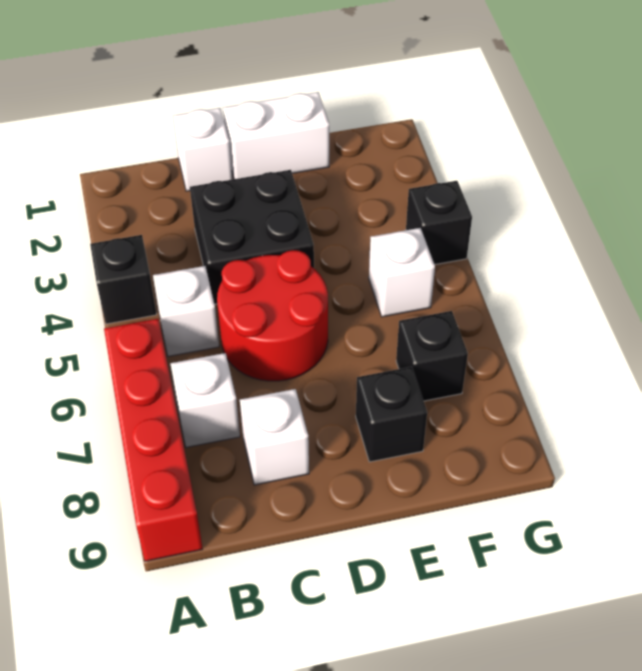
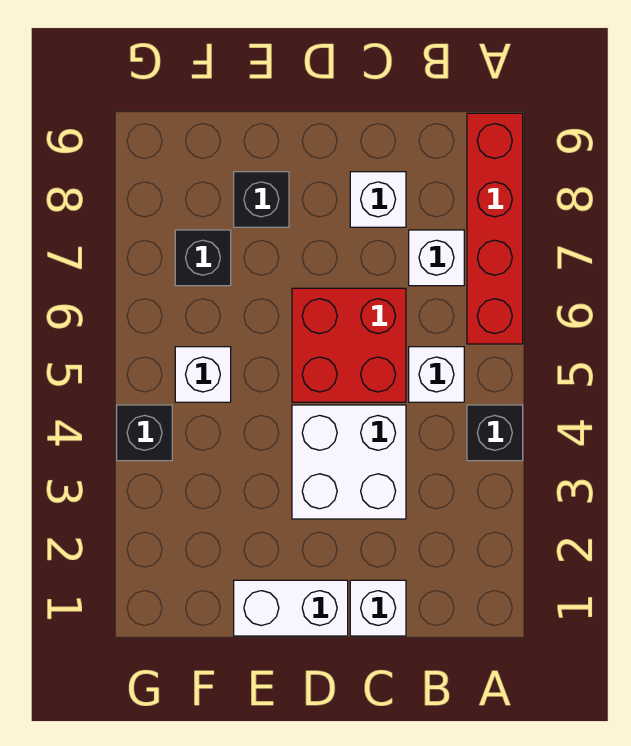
black 2x2 brick [190,170,314,304] -> white 2x2 brick [292,405,406,519]
red 2x2 round brick [217,250,328,381] -> red 2x2 brick [292,288,406,402]

